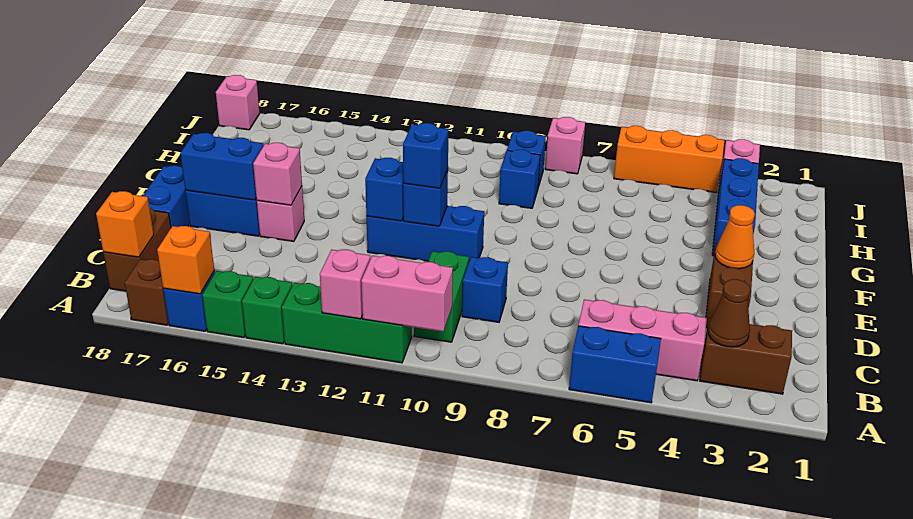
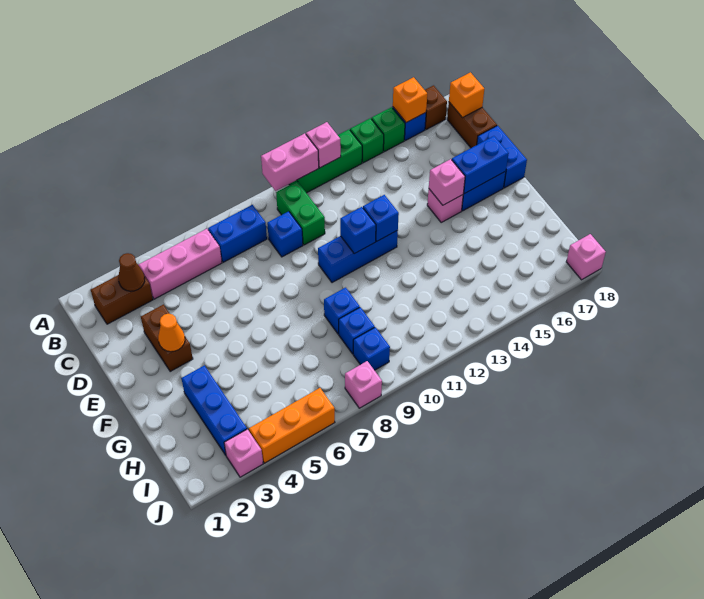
blue 1x2 brick [569,326,661,403] -> blue 1x2 brick moved to [208,205,267,262]
blue 1x1 brick [403,123,449,188] -> blue 1x1 brick moved to [324,288,360,334]

